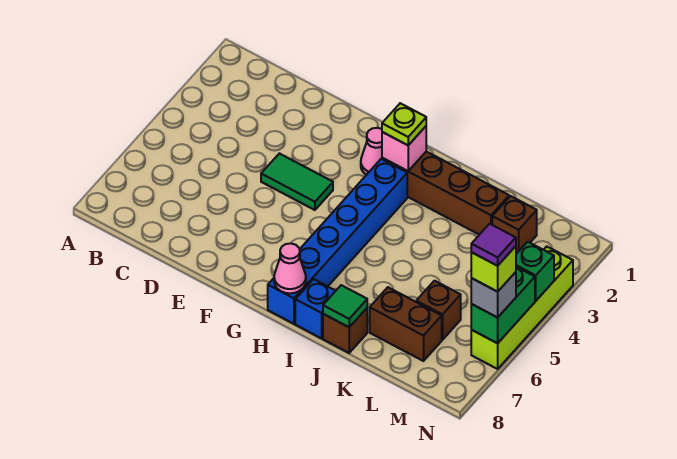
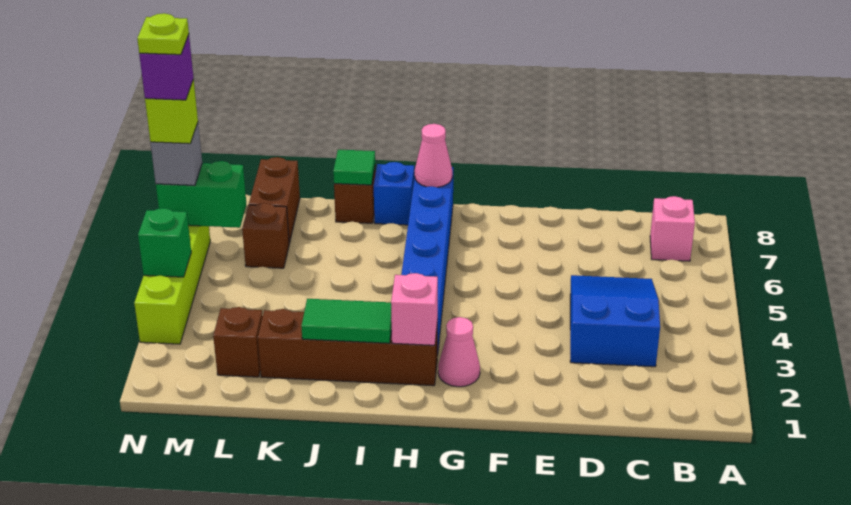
none -> pink 1x1 brick [650,196,695,261]
none -> blue 2x3 slope [570,275,660,367]
green 1x2 tile [261,153,333,210] -> green 1x2 tile moved to [301,299,392,343]
lime 1x1 plate [382,103,426,145] -> lime 1x1 plate moved to [137,13,189,55]
brown 1x2 brick [370,287,442,361] -> brown 1x2 brick turned to [249,157,300,243]
green 1x2 brick [471,267,535,343] -> green 1x2 brick turned to [156,161,246,228]
purple 1x1 tile [471,224,516,266] -> purple 1x1 brick [139,35,193,100]

